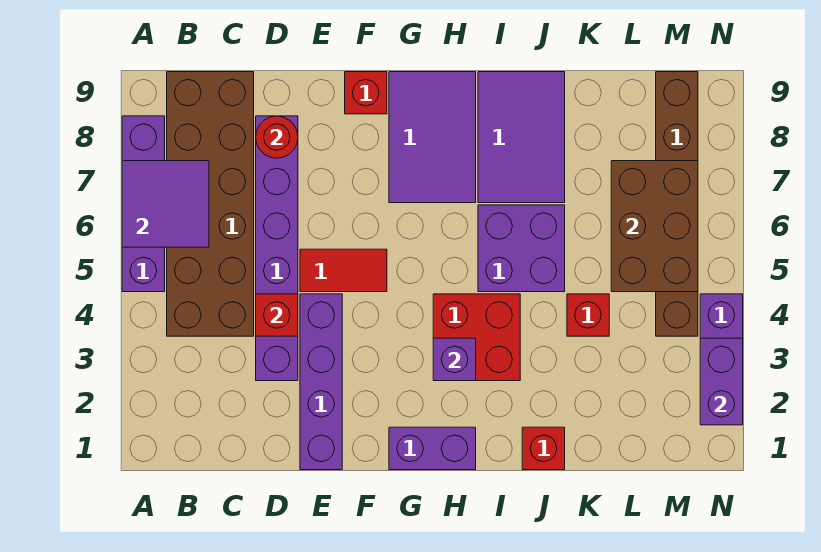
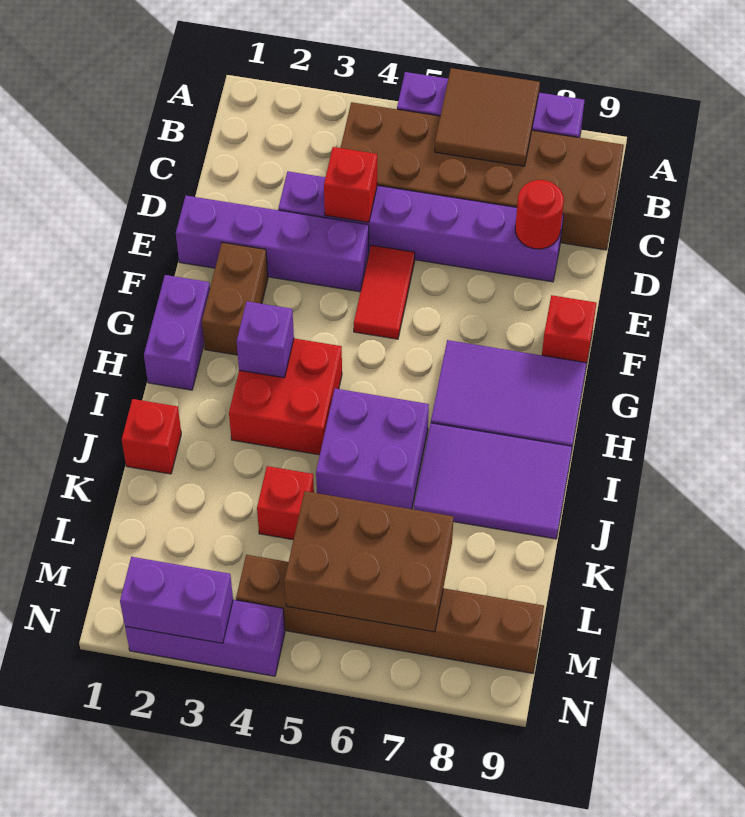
purple 2x2 tile [122,161,209,247] -> brown 2x2 tile [435,68,540,166]
none -> brown 1x2 brick [202,242,268,355]

